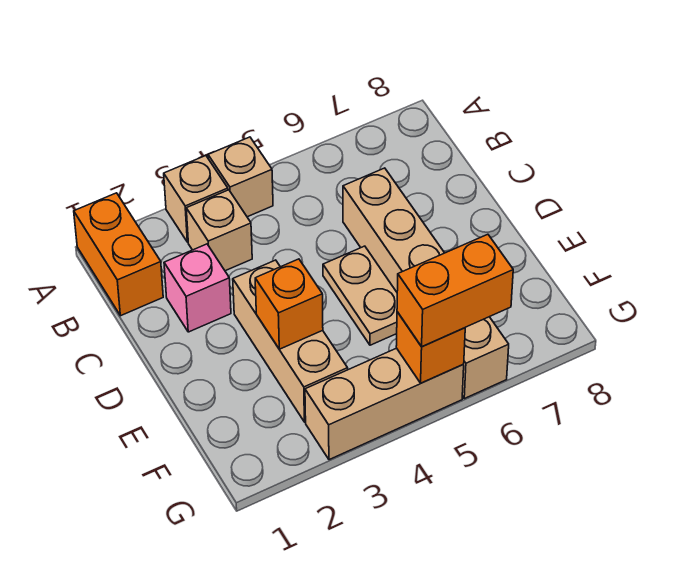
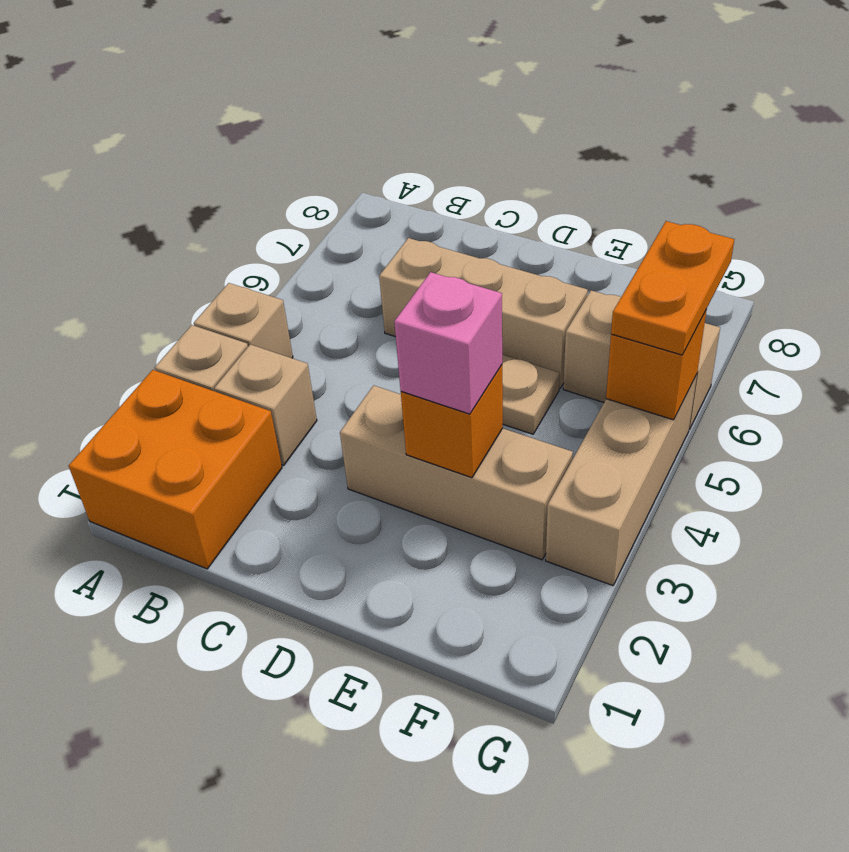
orange 1x2 brick [74,193,163,316] -> orange 2x2 brick [69,370,282,569]
pink 1x1 brick [164,244,231,332] -> pink 1x1 brick moved to [394,272,502,414]
orange 1x2 brick [397,234,513,347] -> orange 1x2 plate [611,221,734,355]

